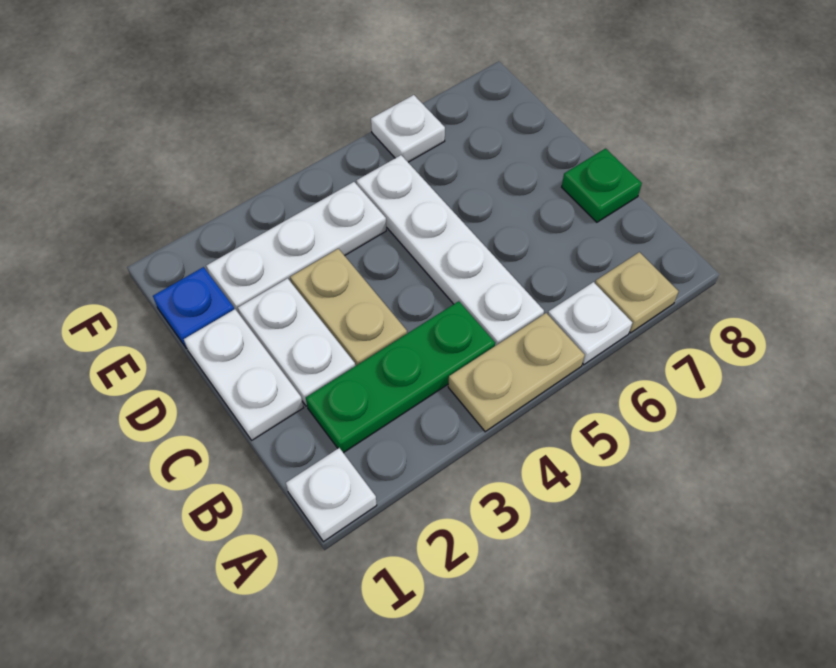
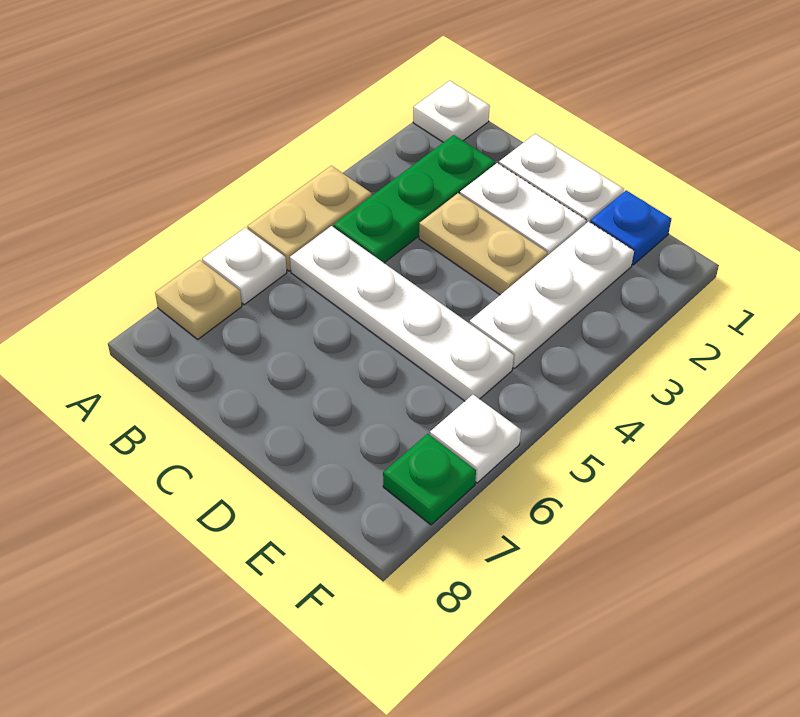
green 1x1 plate [562,149,642,222] -> green 1x1 plate moved to [383,434,476,525]

